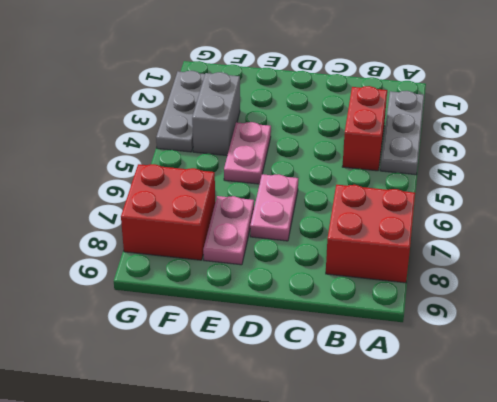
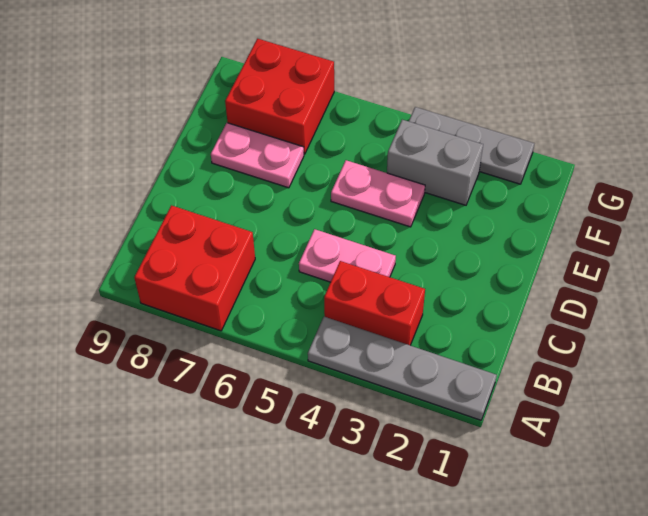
grey 1x3 plate [380,91,424,175] -> grey 1x4 plate [308,316,497,420]
pink 1x2 plate [250,174,298,241] -> pink 1x2 plate moved to [299,229,396,282]

